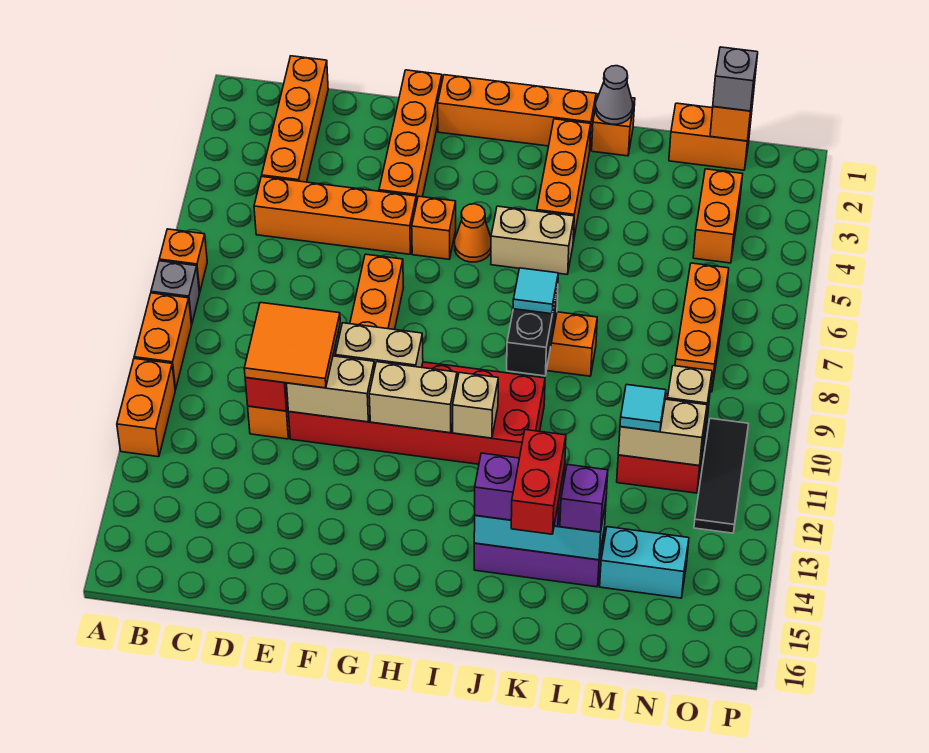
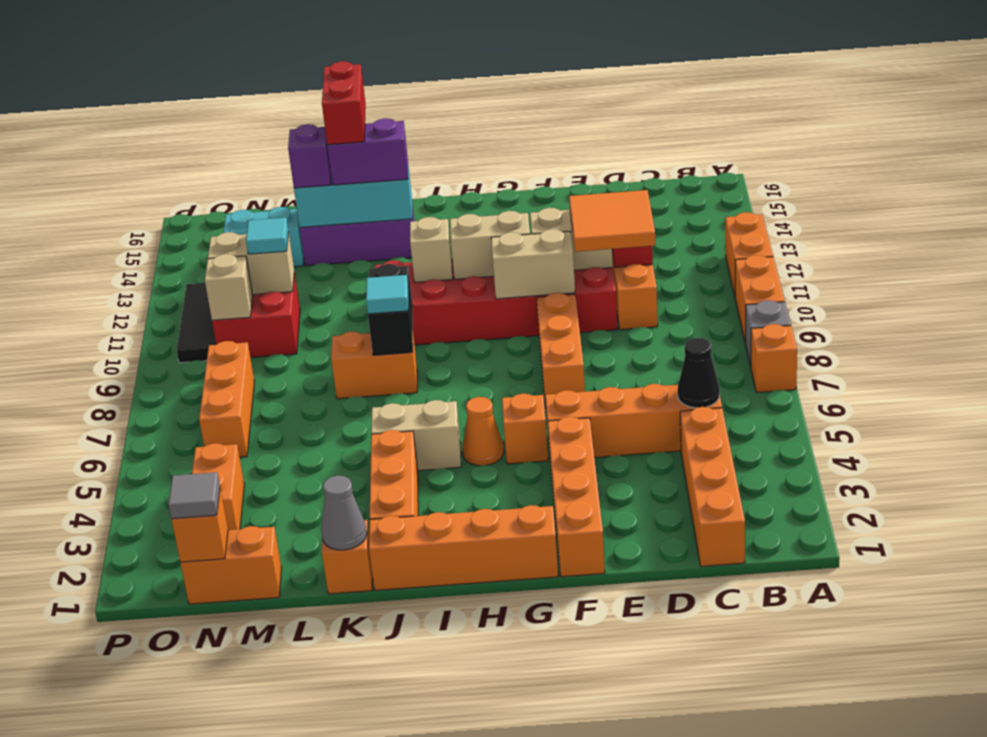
none -> black 1x1 cone [678,338,720,408]
grey 1x1 brick [713,47,758,111] -> grey 1x1 tile [168,472,220,519]

